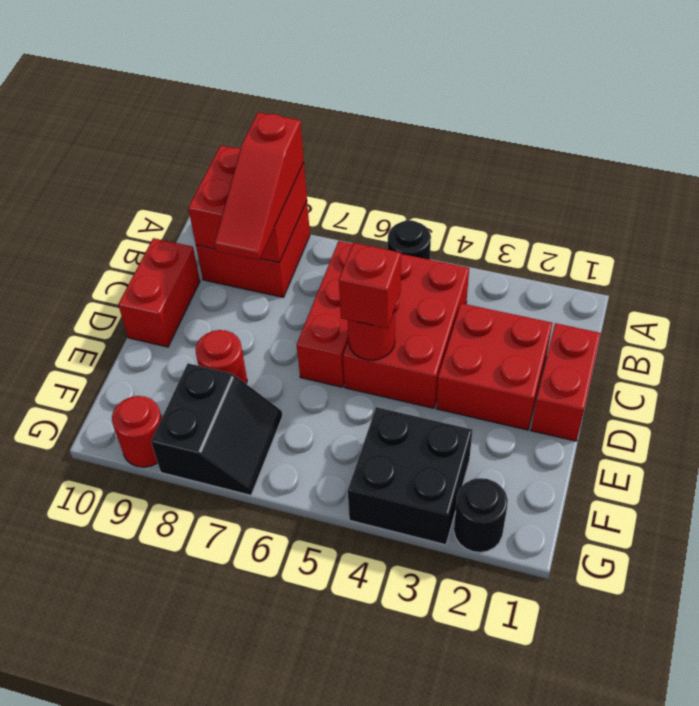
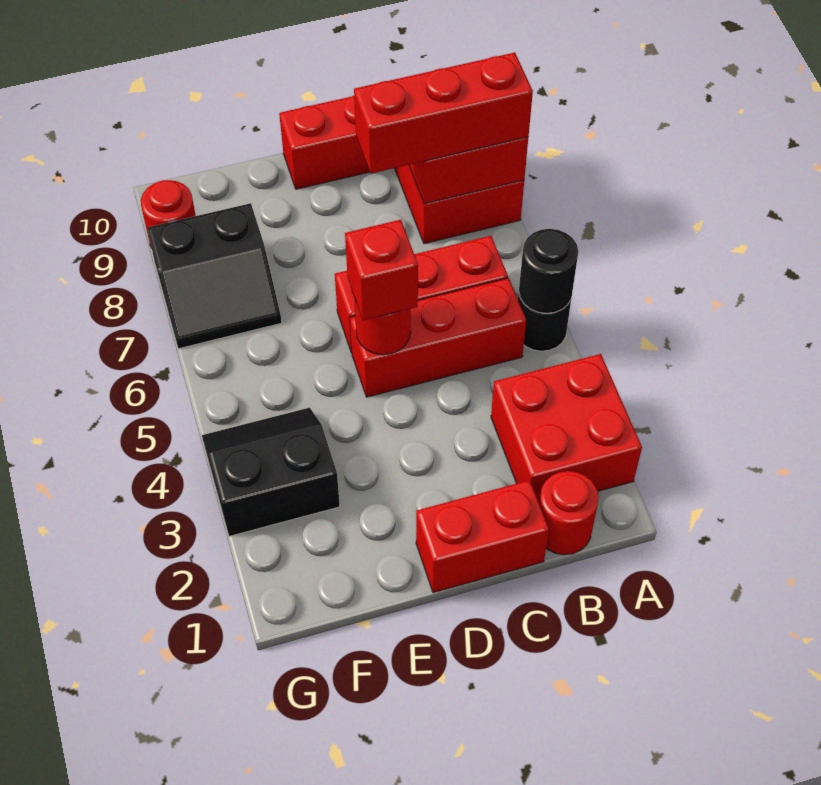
red 1x3 slope [214,112,304,260] -> red 1x3 brick [354,53,533,173]
red 2x3 brick [343,254,469,408] -> red 1x3 brick [350,278,526,397]
red 2x2 brick [436,303,552,430] -> red 2x2 brick moved to [491,354,642,503]
red 1x1 round brick [195,330,247,384] -> red 1x1 round brick moved to [539,471,599,555]
black 2x2 brick [348,407,472,545] -> black 2x2 slope [202,408,340,536]
black 1x1 round brick [454,478,508,552] -> black 1x1 round brick moved to [519,229,578,313]

